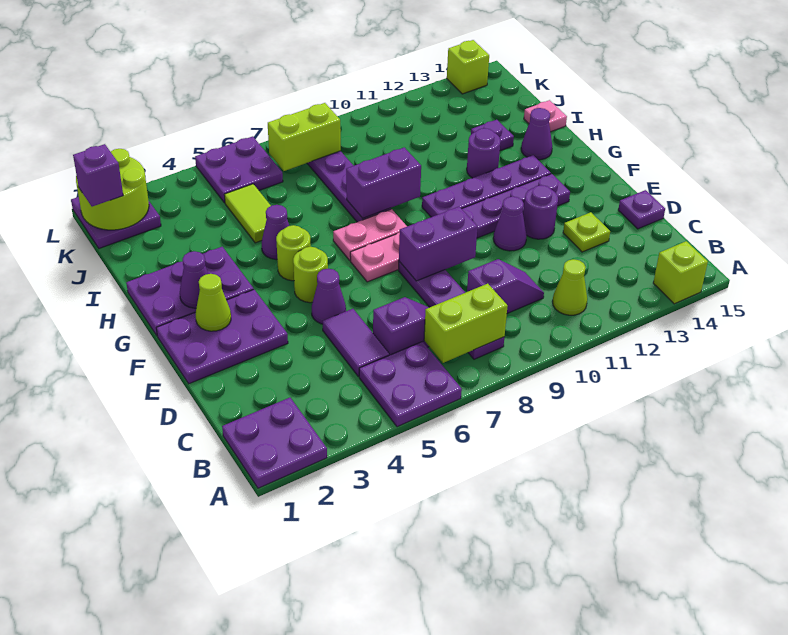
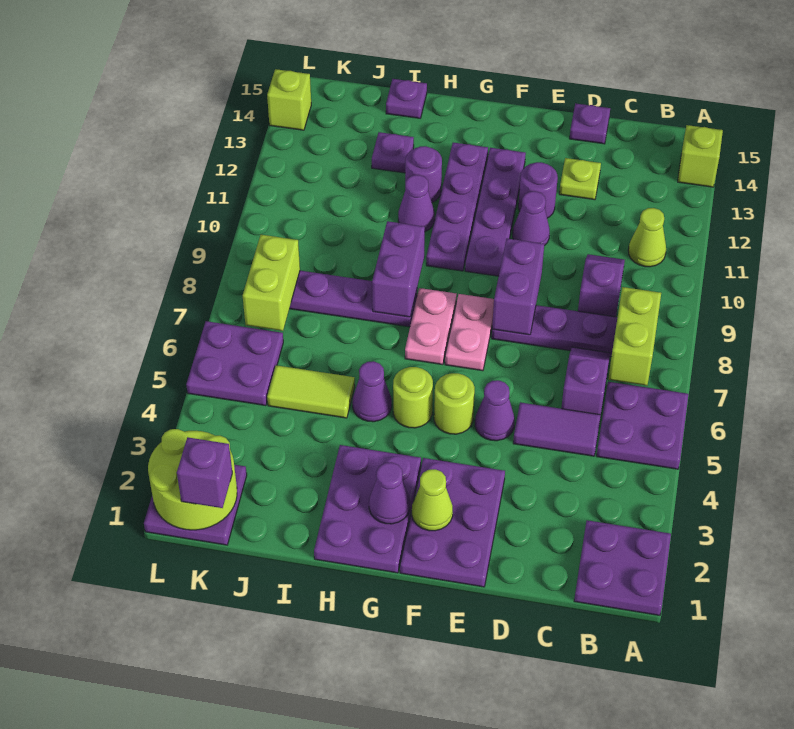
purple 1x1 cone [521,108,552,160] -> purple 1x1 cone moved to [398,175,435,232]
pink 1x1 plate [524,100,567,132] -> purple 1x1 plate [386,79,427,118]

